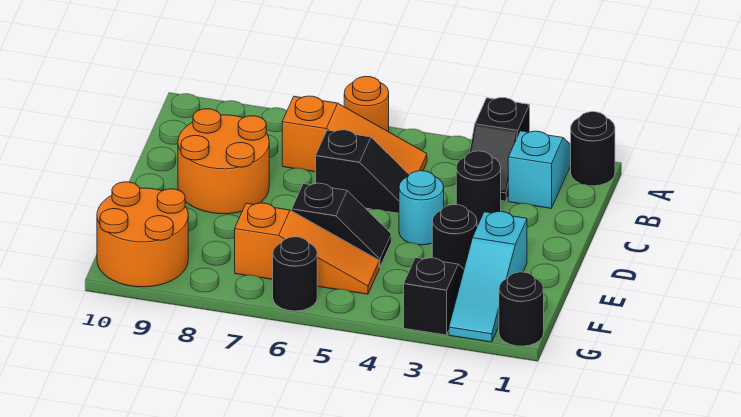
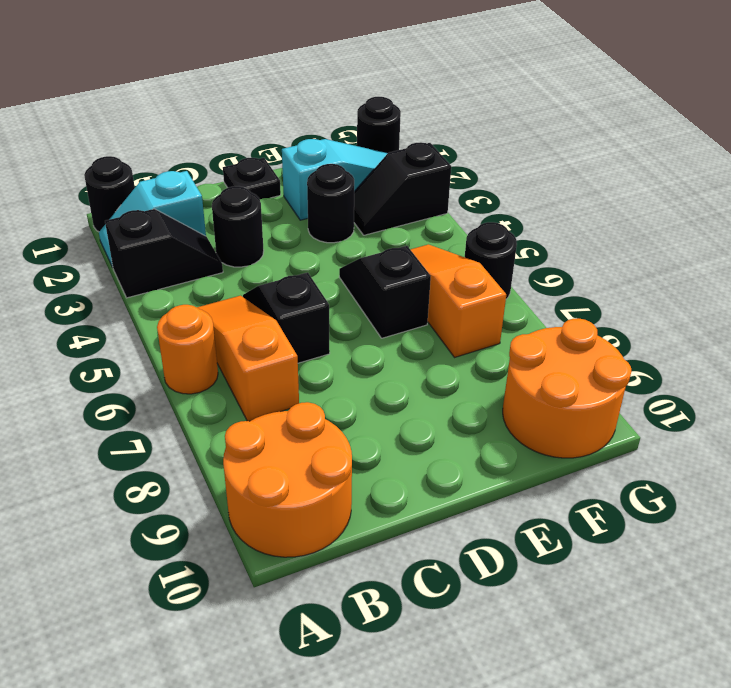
orange 2x2 round brick [178,109,269,214] -> orange 2x2 round brick moved to [223,402,352,557]
none -> black 1x1 plate [223,158,281,199]
cyan 1x1 round brick [399,171,444,245] -> none

